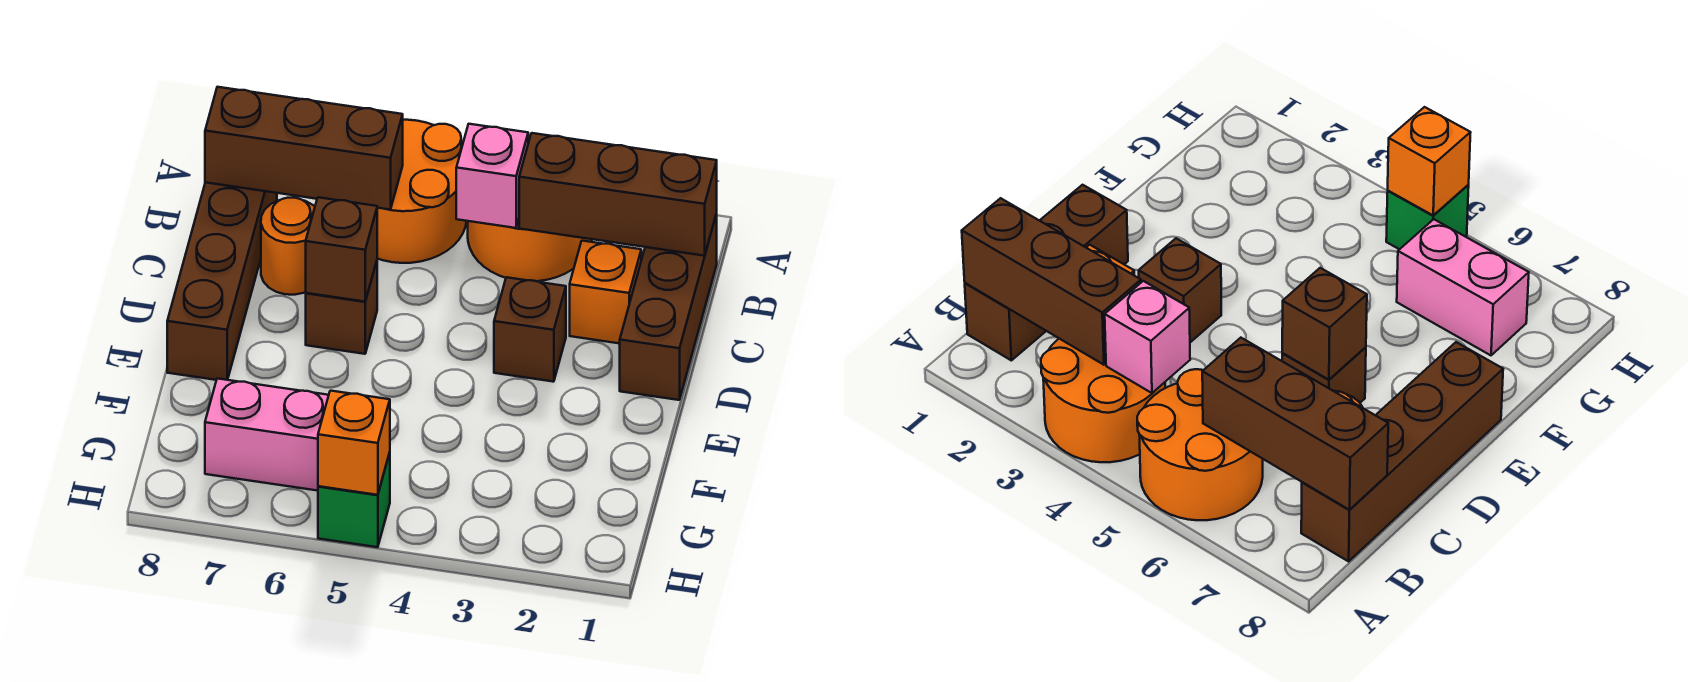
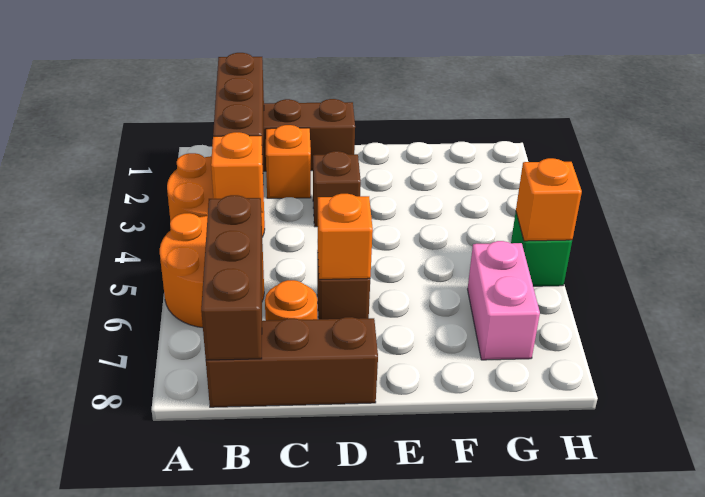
pink 1x1 brick [456,124,528,228] -> orange 1x1 brick [211,132,263,213]
brown 1x4 brick [167,183,277,380] -> brown 1x3 brick [206,317,378,407]
brown 1x1 brick [306,197,377,302] -> orange 1x1 brick [318,194,373,279]

